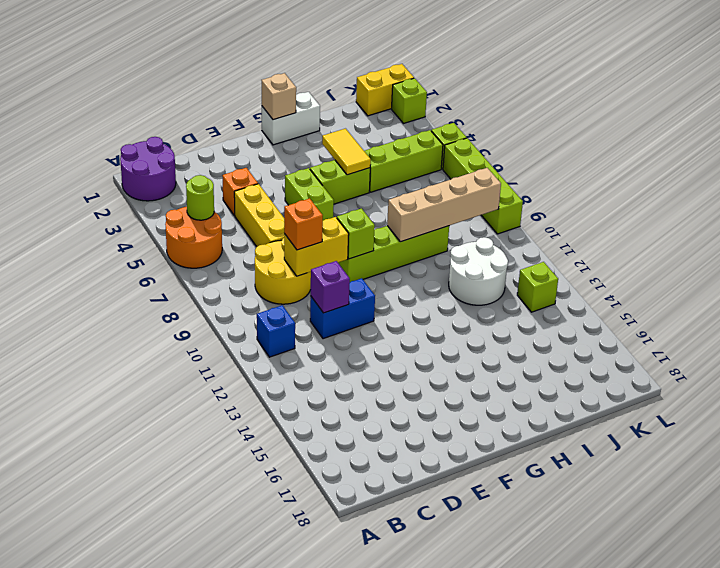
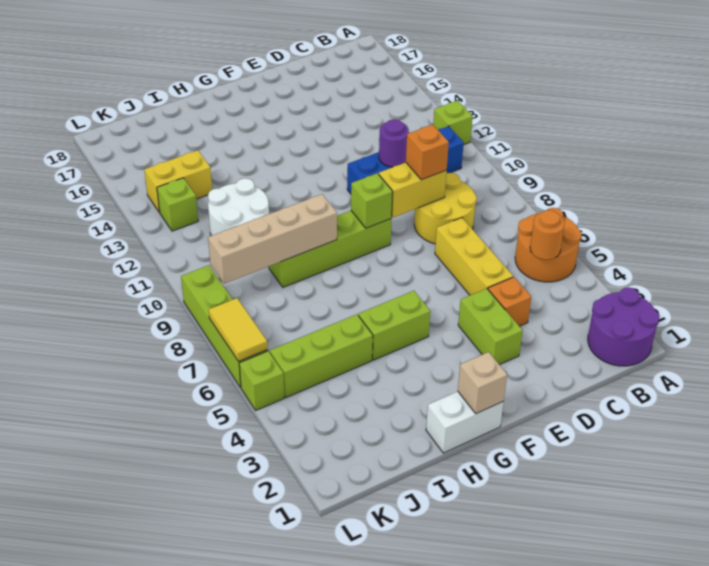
lime 1x1 round brick [186,175,214,220] -> orange 1x1 round brick [530,210,565,260]
purple 1x1 brick [311,261,350,313] -> purple 1x1 round brick [379,119,409,167]
lime 1x2 brick [285,168,334,220] -> lime 1x2 brick moved to [458,288,523,365]
yellow 1x2 tile [322,128,371,175] -> yellow 1x2 tile moved to [209,298,267,361]
yellow 1x2 brick [356,64,414,116] -> yellow 1x2 brick moved to [144,150,212,212]
lime 1x1 brick [391,78,427,124] -> lime 1x1 brick moved to [433,100,473,145]

